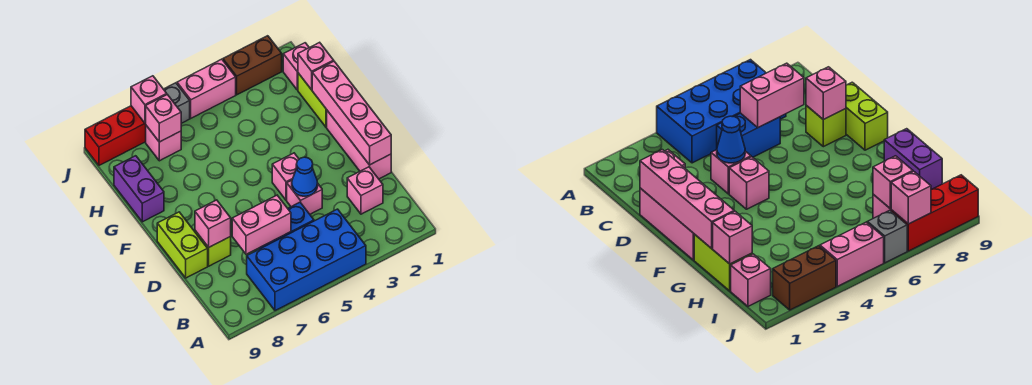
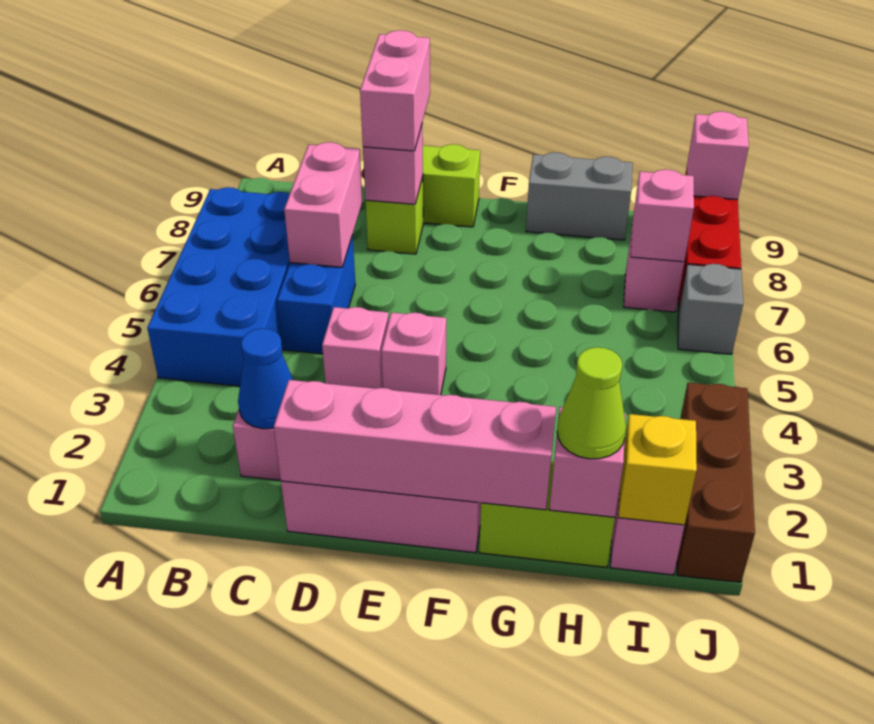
blue 1x1 cone [292,157,318,196] -> blue 1x1 cone moved to [238,328,293,429]
purple 1x2 brick [114,156,164,222] -> grey 1x2 brick [526,152,633,240]
none -> lime 1x1 cone [557,347,626,459]
none -> yellow 1x1 brick [618,414,697,525]
brown 1x2 brick [223,36,282,95] -> brown 1x3 brick [677,383,755,583]
pink 1x2 brick [177,59,236,118] -> pink 1x2 brick moved to [360,30,430,151]
pink 1x1 brick [131,76,167,123] -> pink 1x1 brick moved to [687,111,749,200]

